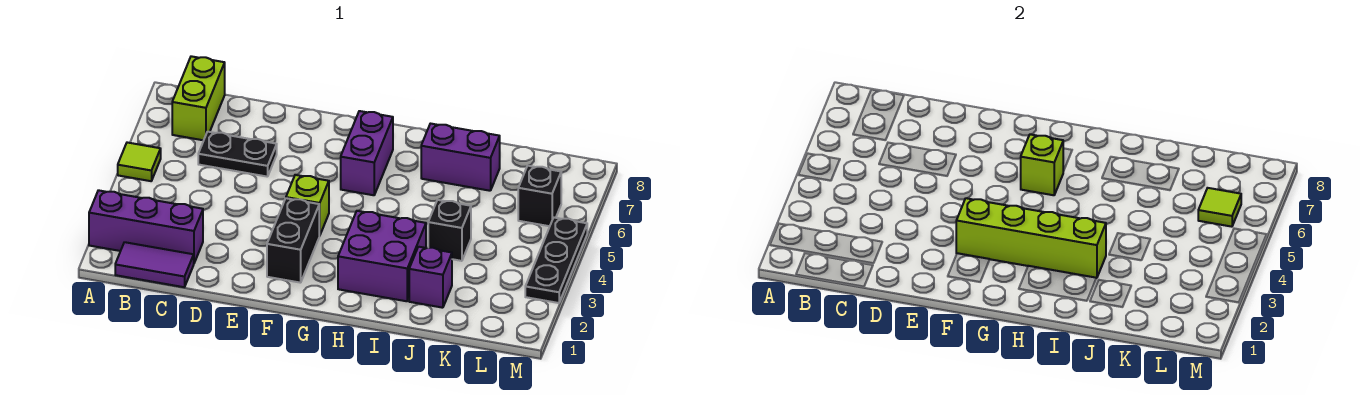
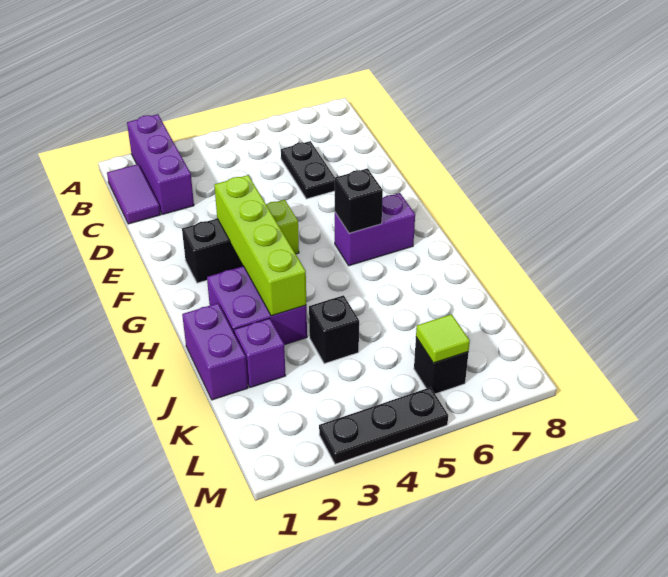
lime 1x1 tile [118,142,161,181] -> none
lime 1x2 brick [172,56,225,140] -> none
lime 1x1 brick [1021,134,1063,195] -> black 1x1 brick [335,168,383,233]
purple 1x2 brick [421,124,500,191] -> purple 1x2 brick moved to [182,303,248,400]

